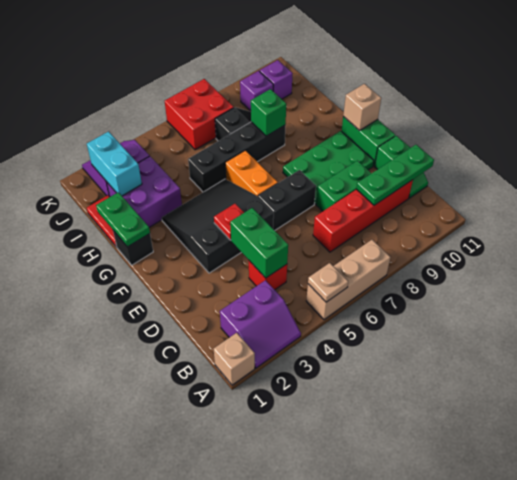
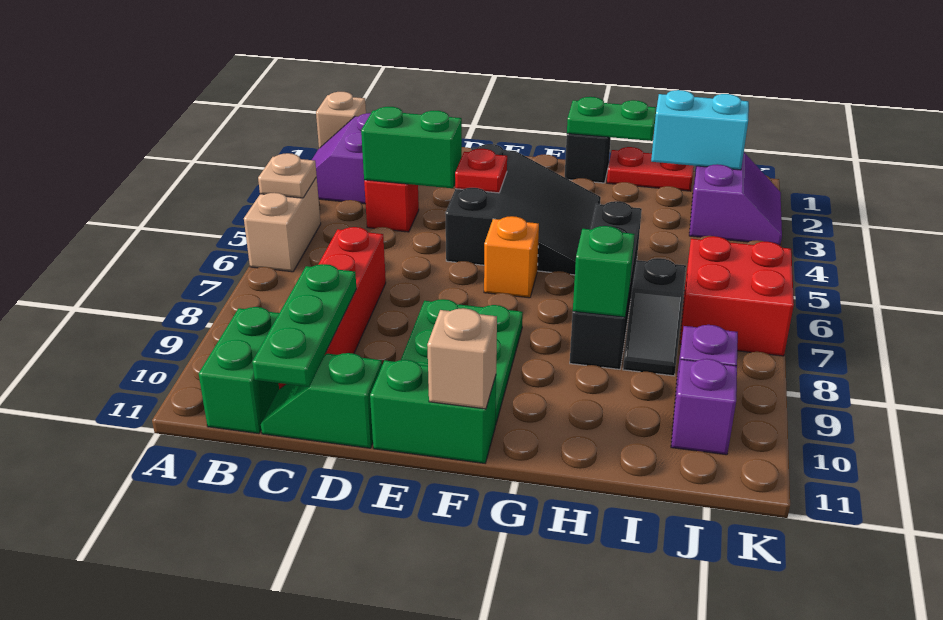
tan 1x3 brick [306,240,391,320] -> tan 1x2 brick [244,177,321,272]
green 1x2 brick [316,161,371,211] -> green 1x2 brick moved to [199,307,279,434]
black 1x2 brick [258,170,316,230] -> none
orange 1x2 brick [225,150,278,196] -> orange 1x1 brick [484,216,539,298]
purple 2x2 brick [106,156,182,227] -> none

